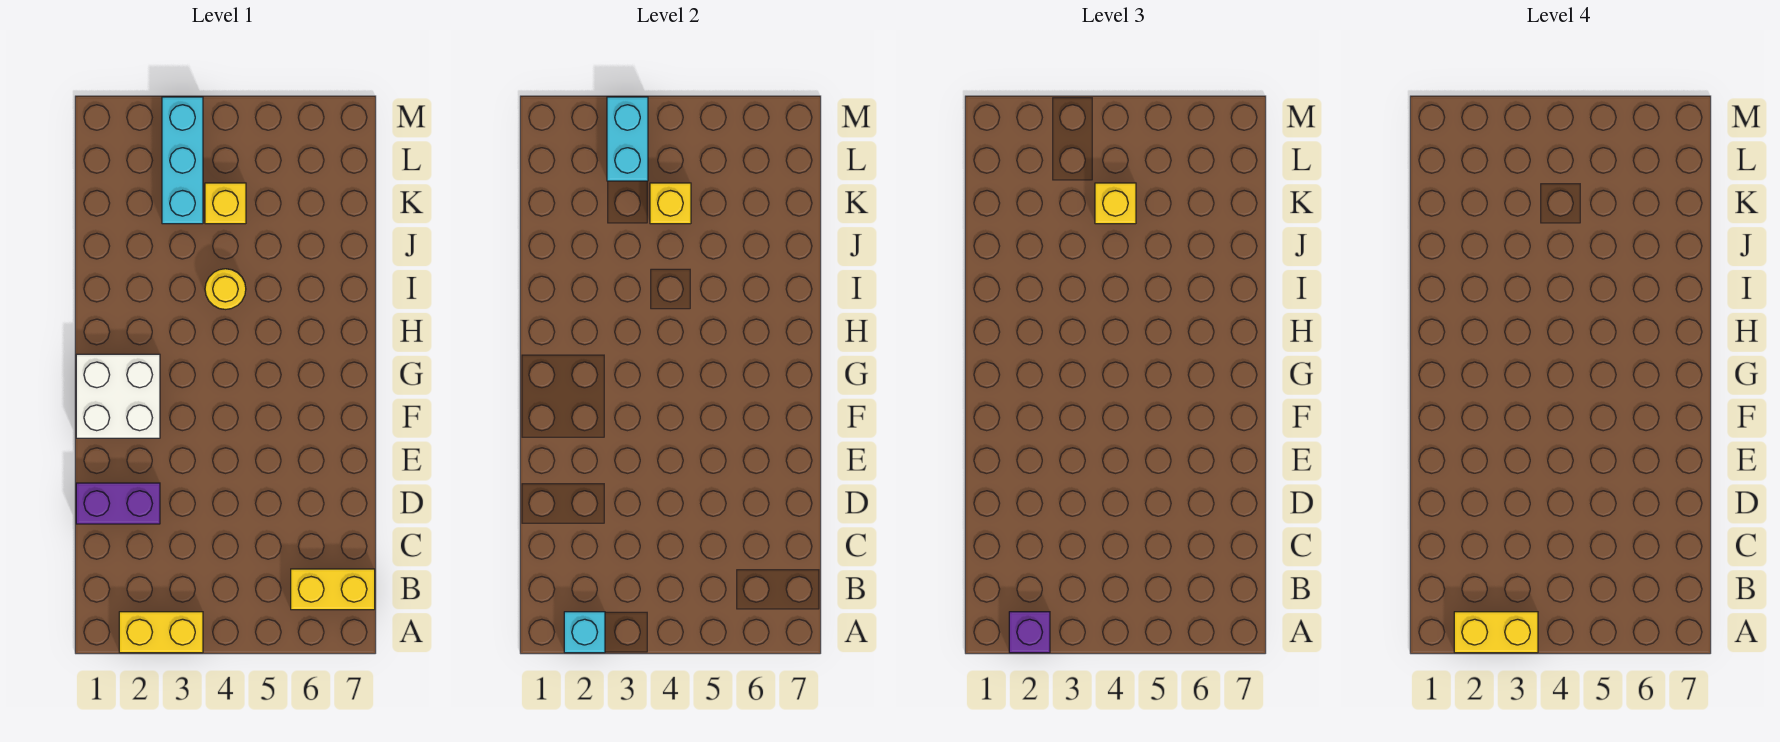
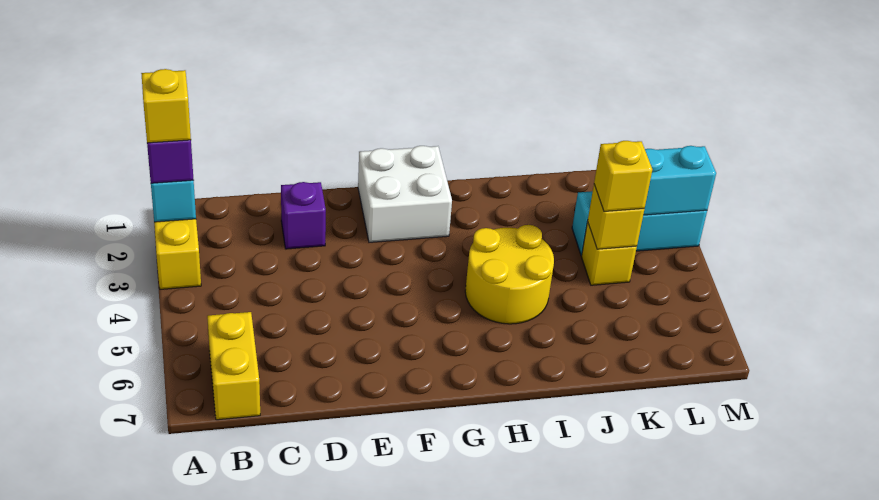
yellow 1x2 brick [1454,612,1538,653] -> yellow 1x1 brick [141,69,191,143]
purple 1x2 brick [76,483,160,524] -> purple 1x1 brick [281,182,326,249]
yellow 1x1 round brick [205,269,246,309] -> yellow 2x2 round brick [465,225,554,324]

